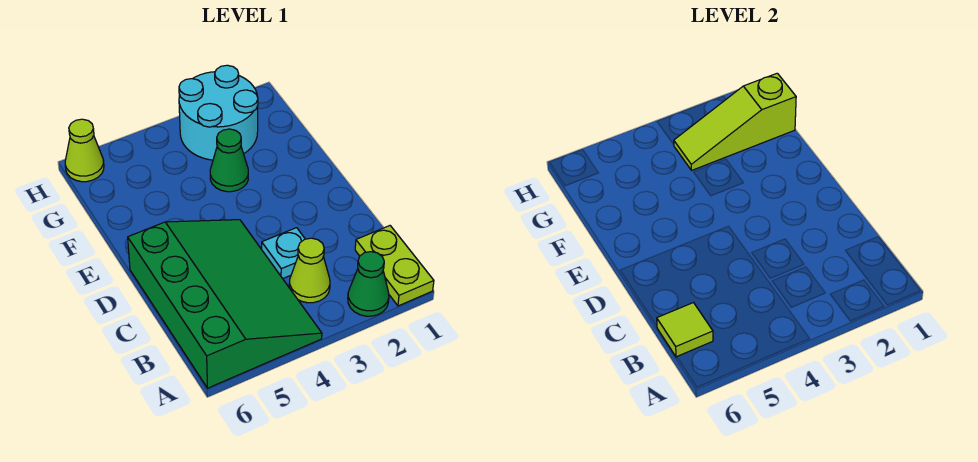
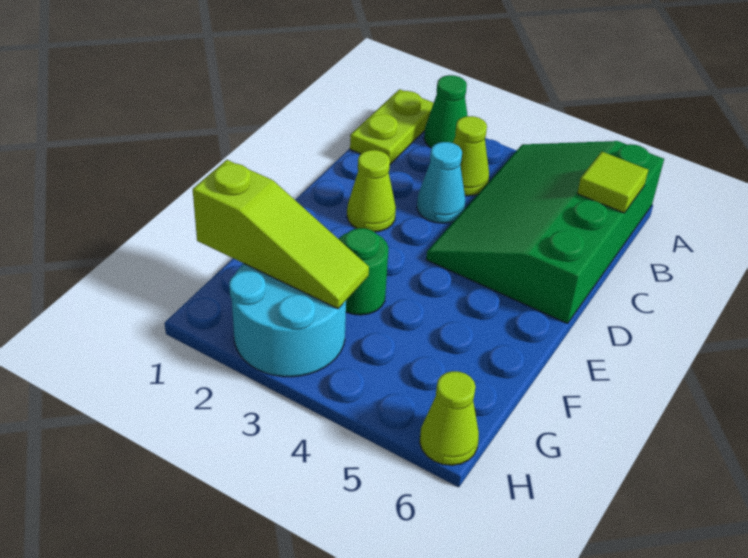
cyan 1x1 plate [262,228,305,279] -> cyan 1x1 cone [417,142,465,223]
none -> lime 1x1 cone [347,150,396,232]
green 1x1 cone [210,129,248,192] -> green 1x1 round brick [339,228,388,315]

